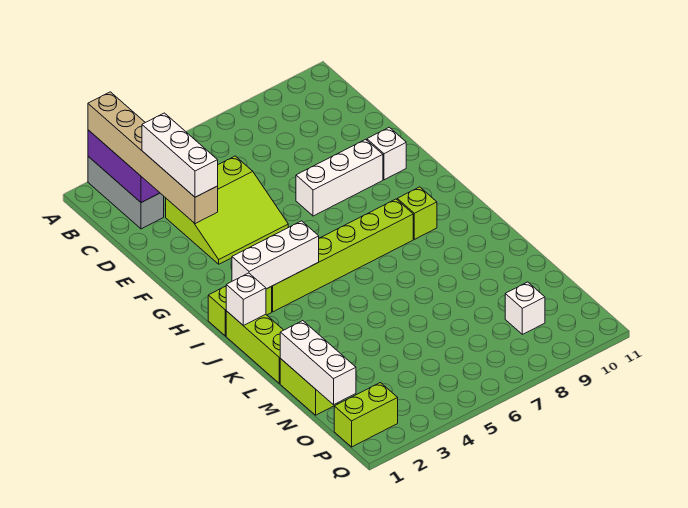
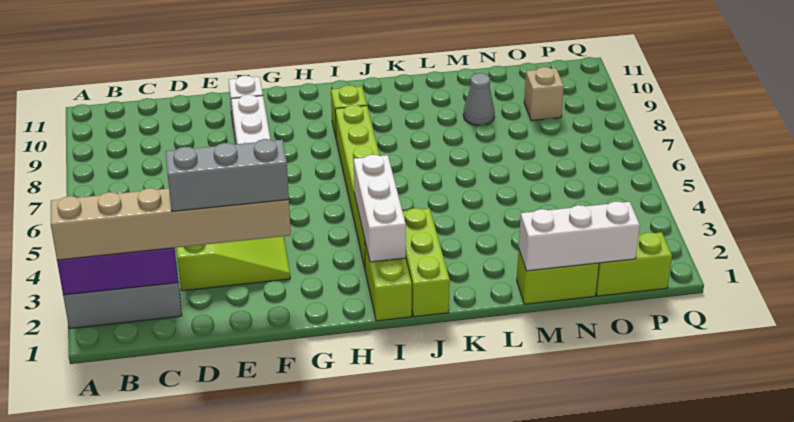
white 1x3 brick [142,113,218,197] -> grey 1x3 brick [165,139,289,211]
lime 1x3 brick [226,311,283,384] -> lime 1x3 brick turned to [402,208,450,317]
white 1x1 brick [226,273,266,326] -> none
none -> grey 1x1 cone [463,73,495,125]
white 1x1 brick [505,282,545,334] -> tan 1x1 brick [524,67,564,121]
lime 1x2 brick [334,383,398,447] -> lime 1x2 brick turned to [596,232,672,296]

